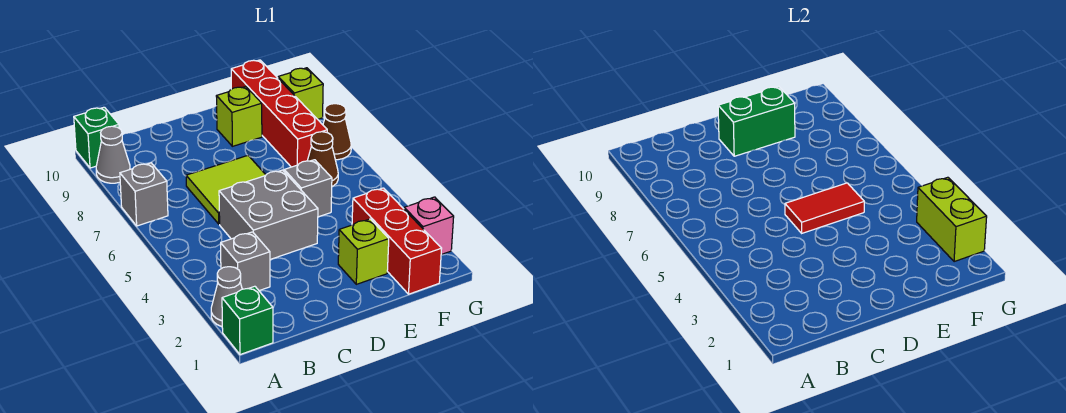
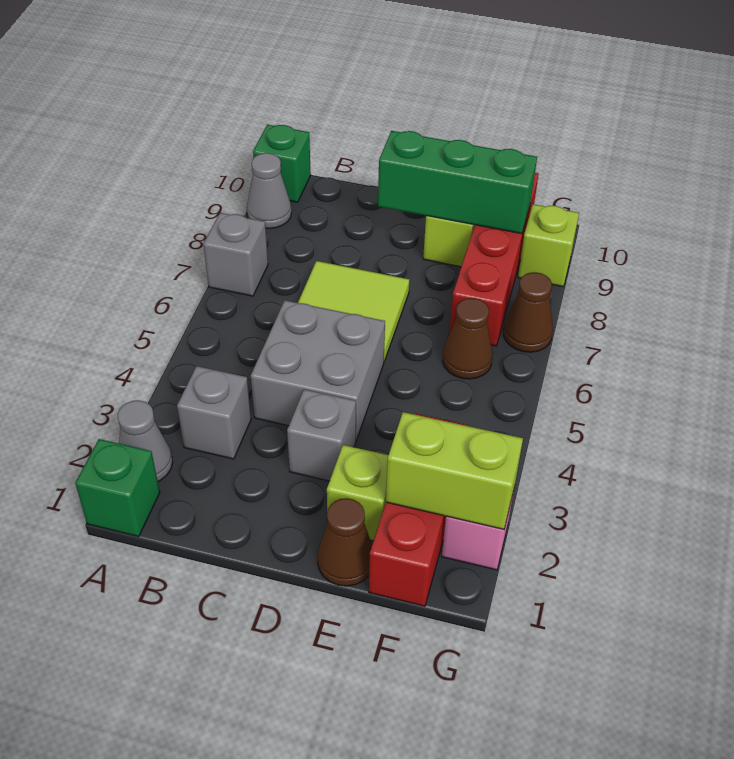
red 1x2 tile [785,183,864,233] -> none
green 1x2 brick [718,87,795,156] -> green 1x3 brick [378,131,537,234]
none -> brown 1x1 cone [317,498,372,586]
grey 1x1 brick [284,160,332,217] -> grey 1x1 brick moved to [287,389,356,481]
lime 1x2 brick [917,177,987,262] -> lime 1x2 brick turned to [386,412,523,529]

